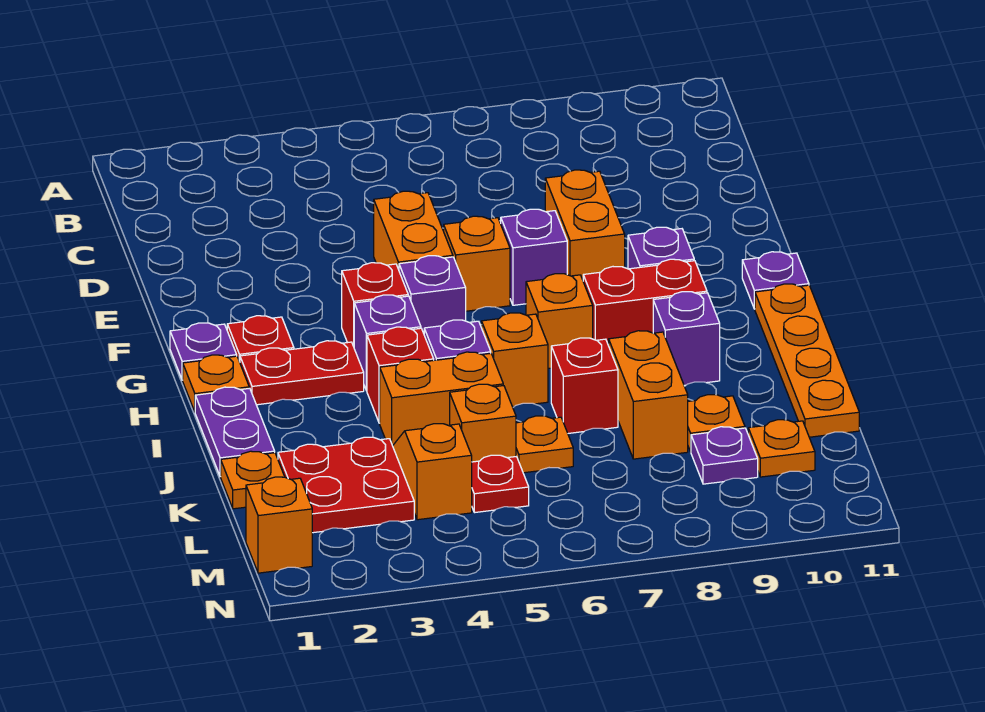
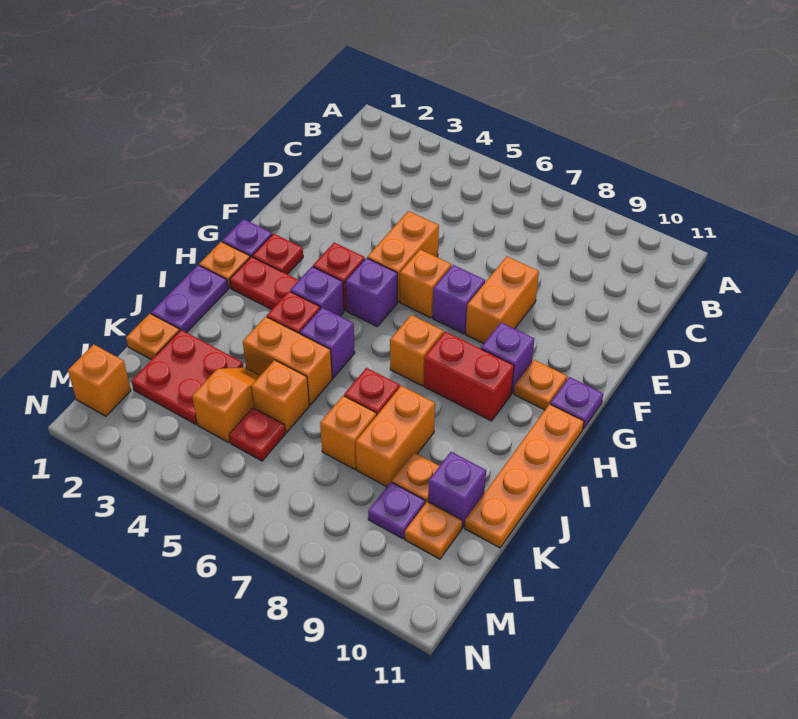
orange 1x1 brick [482,313,548,407] -> orange 1x1 brick moved to [320,396,377,469]
purple 1x1 brick [653,292,720,385] -> purple 1x1 brick moved to [428,452,486,528]
orange 1x1 plate [516,416,573,473] -> orange 1x1 plate moved to [514,360,567,410]

